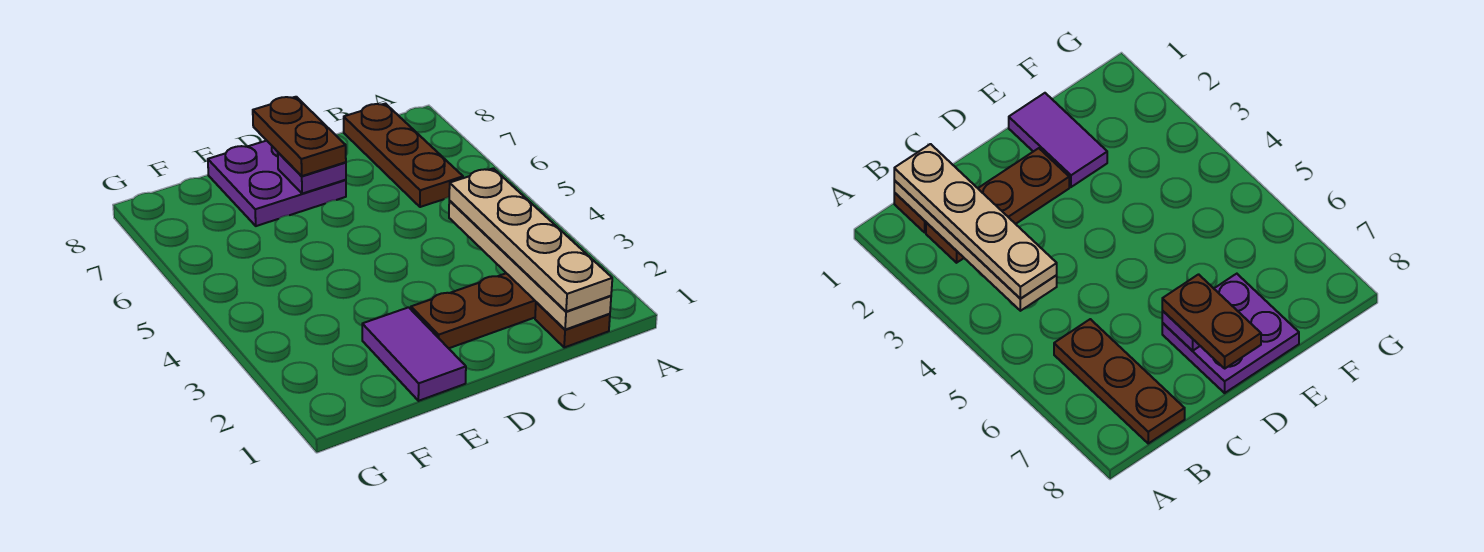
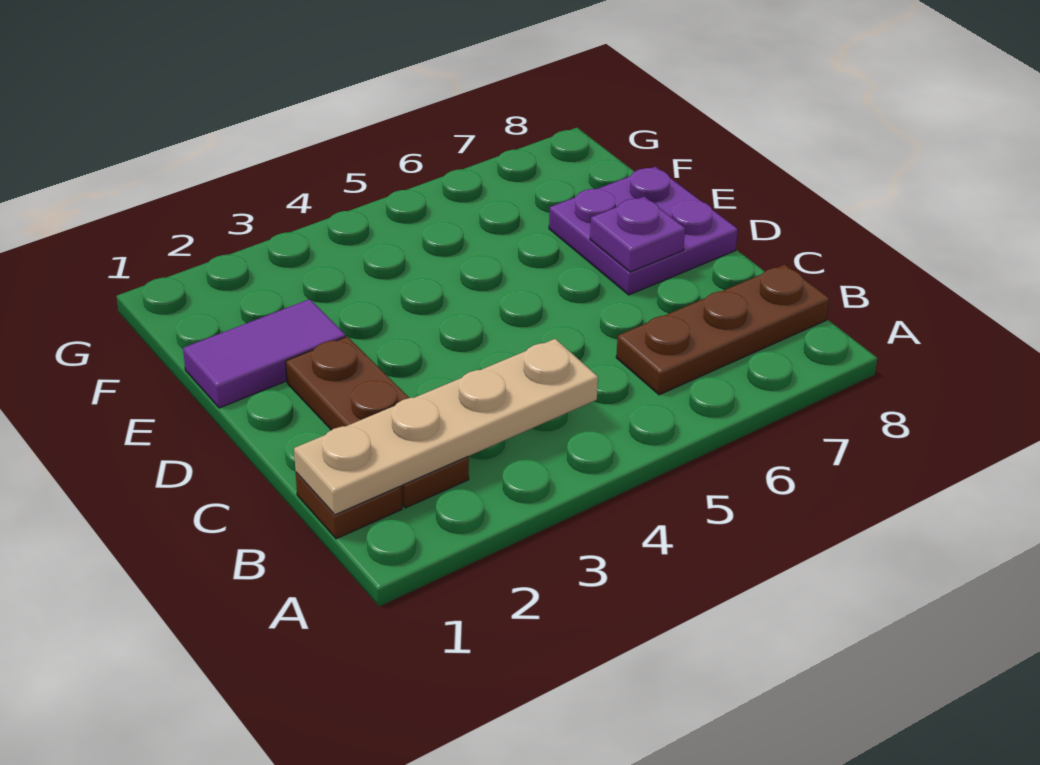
tan 1x4 plate [449,168,612,312] -> none
brown 1x2 plate [253,97,346,176] -> none

